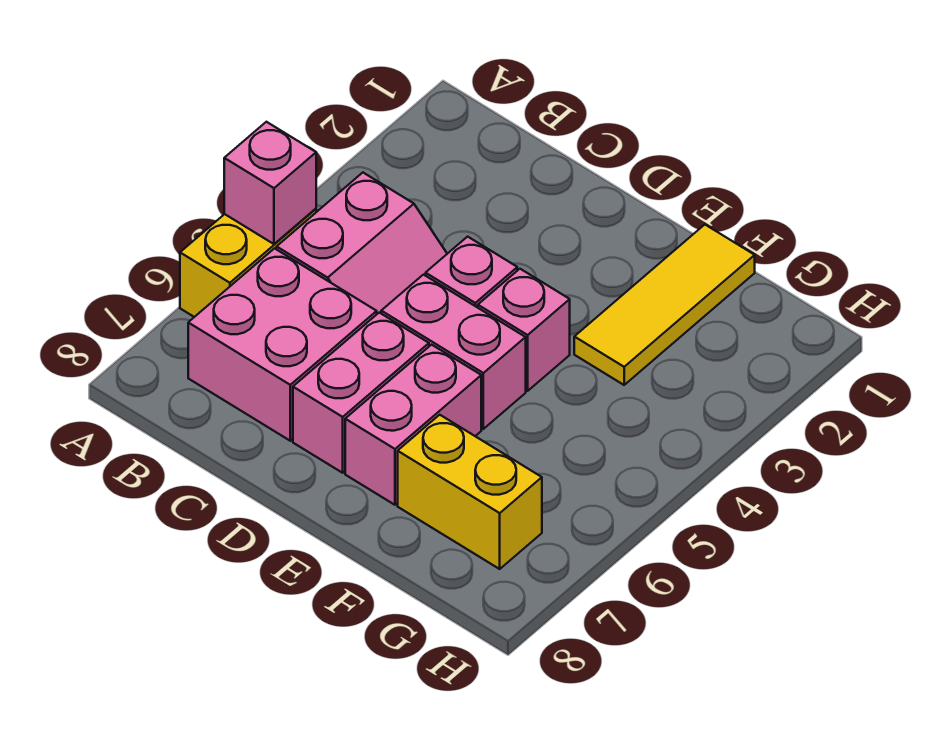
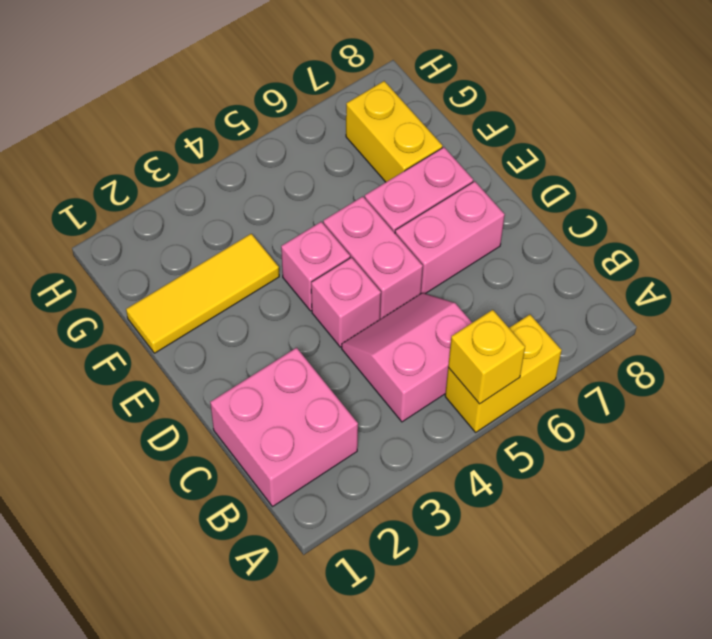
pink 1x1 brick [224,122,316,244] -> yellow 1x1 brick [448,310,525,404]
pink 2x2 brick [188,248,377,441] -> pink 2x2 brick moved to [210,348,358,506]

